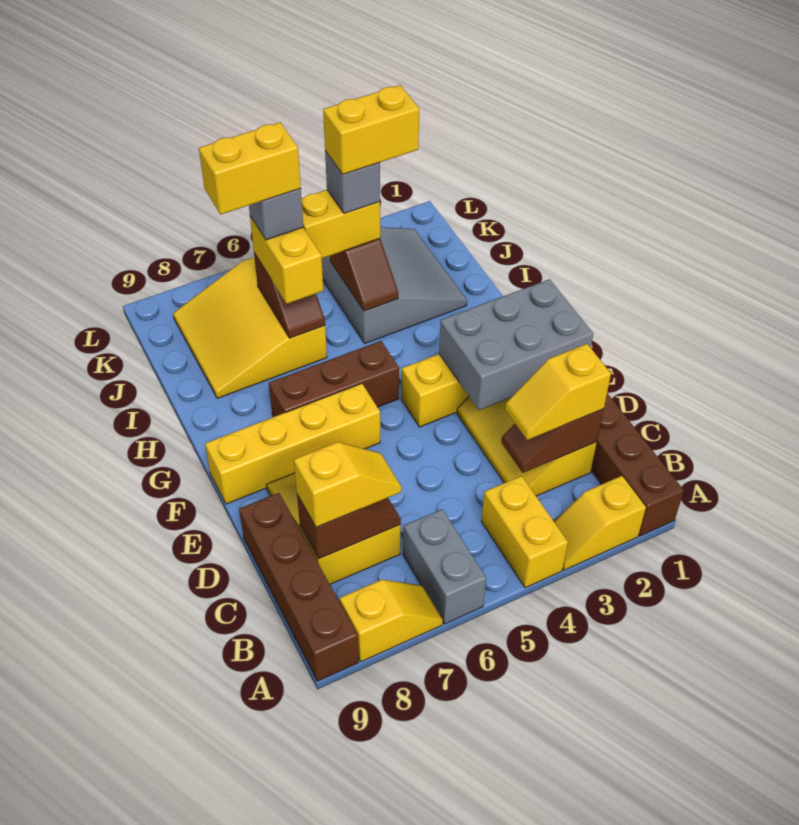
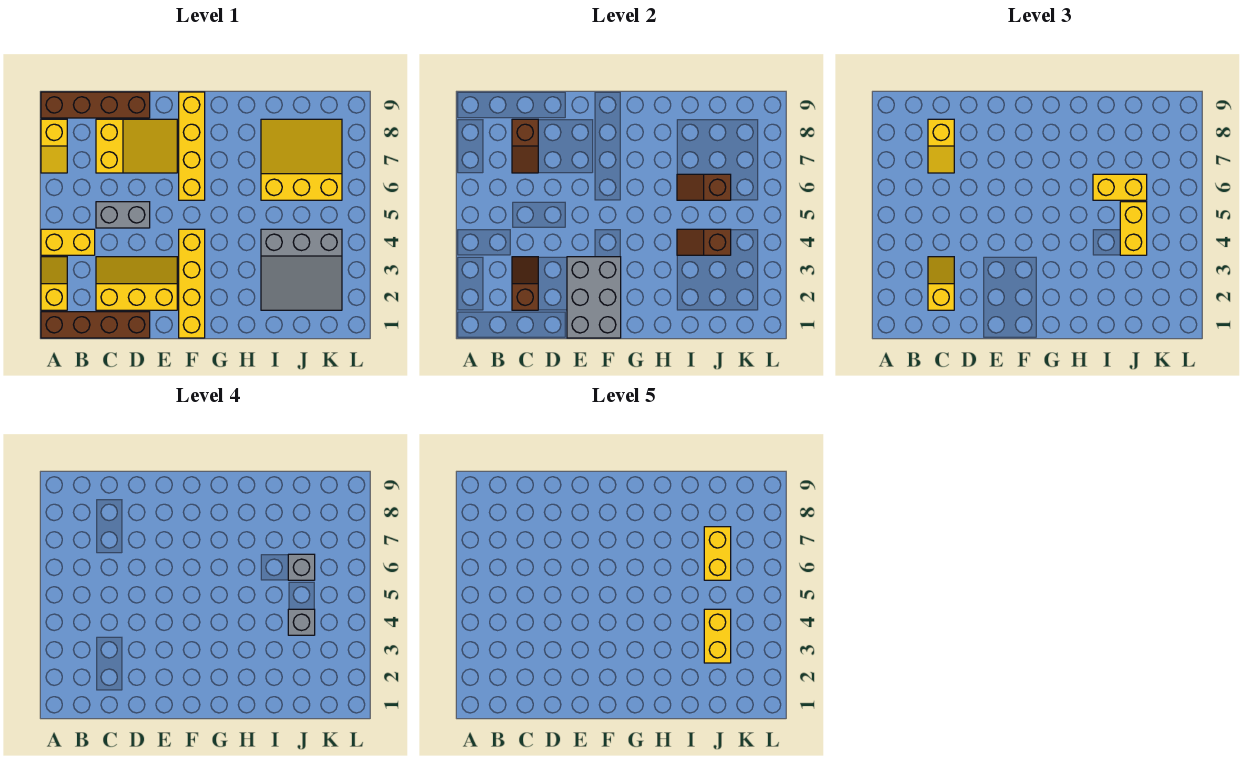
grey 1x2 brick [403,509,486,624] -> grey 1x2 brick moved to [96,202,150,228]
brown 1x3 brick [269,341,399,417] -> none

